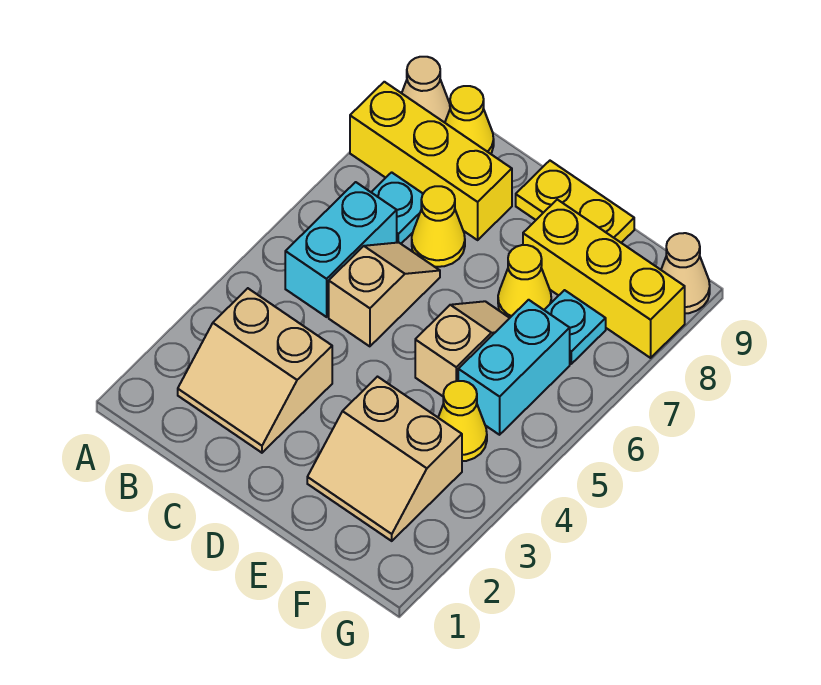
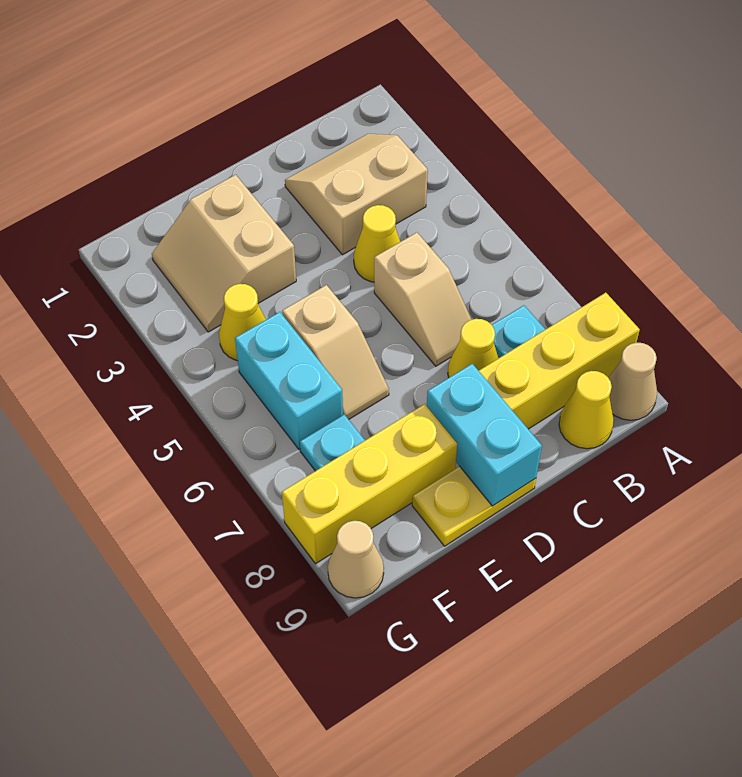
cyan 1x2 brick [285,182,397,317] -> cyan 1x2 brick moved to [427,364,542,506]
tan 2x2 slope [307,377,462,541] -> tan 2x2 slope turned to [152,175,296,332]
yellow 1x1 cone [498,245,551,318] -> yellow 1x1 cone moved to [354,205,400,282]

